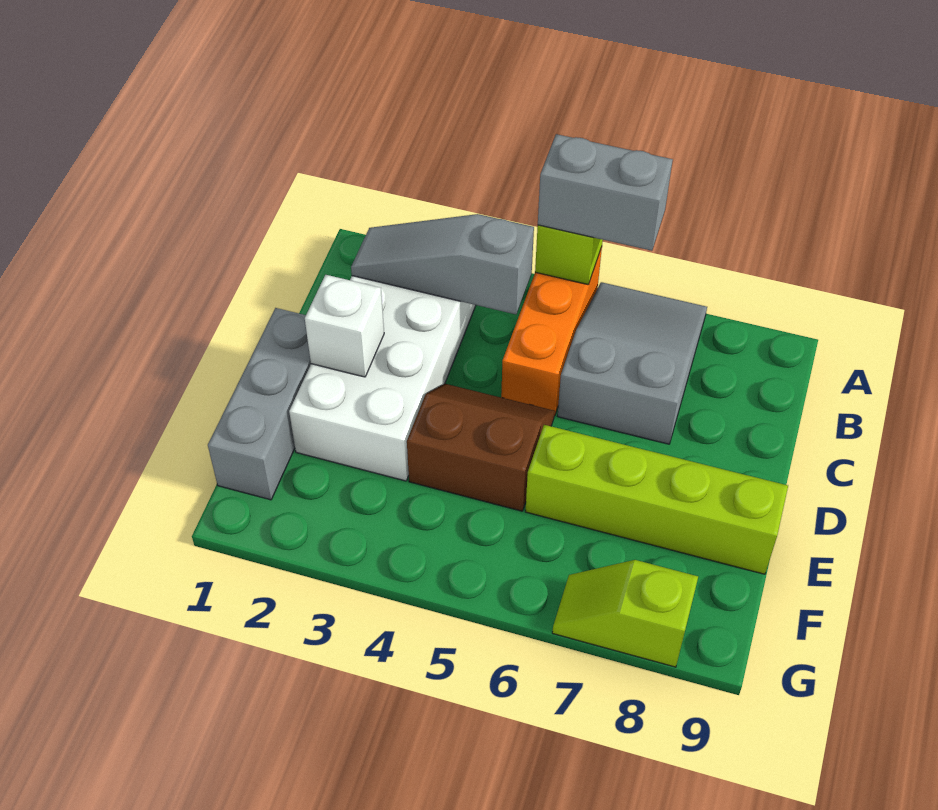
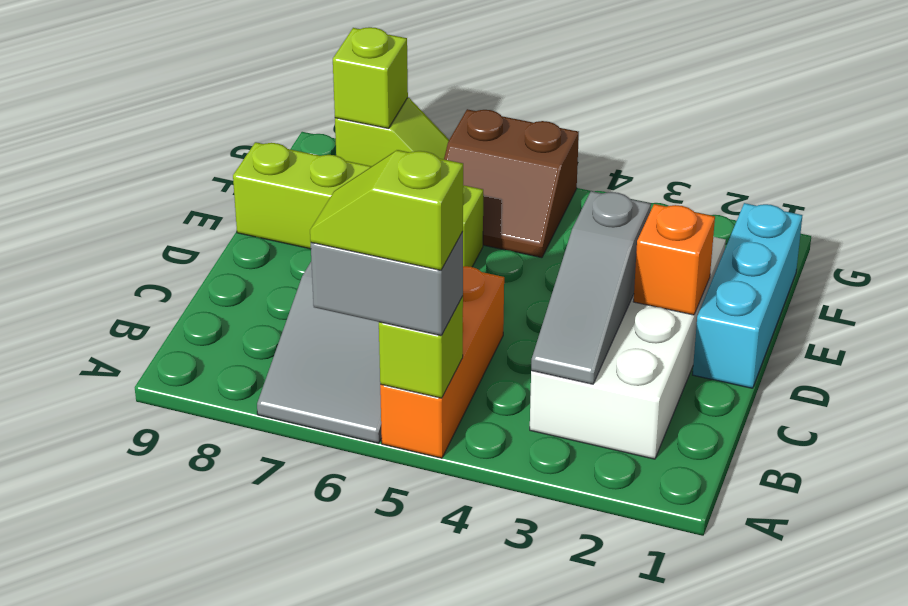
none -> lime 1x2 slope [310,150,463,270]
grey 1x3 slope [351,214,534,314] -> grey 1x3 slope turned to [531,191,651,384]
grey 1x3 brick [208,308,311,500] -> cyan 1x3 brick [693,203,802,388]
white 1x1 brick [305,275,384,377] -> orange 1x1 brick [633,204,715,315]
brown 2x2 slope [407,384,555,511] -> brown 2x2 slope moved to [444,109,579,258]
none -> lime 1x1 brick [333,27,408,129]

